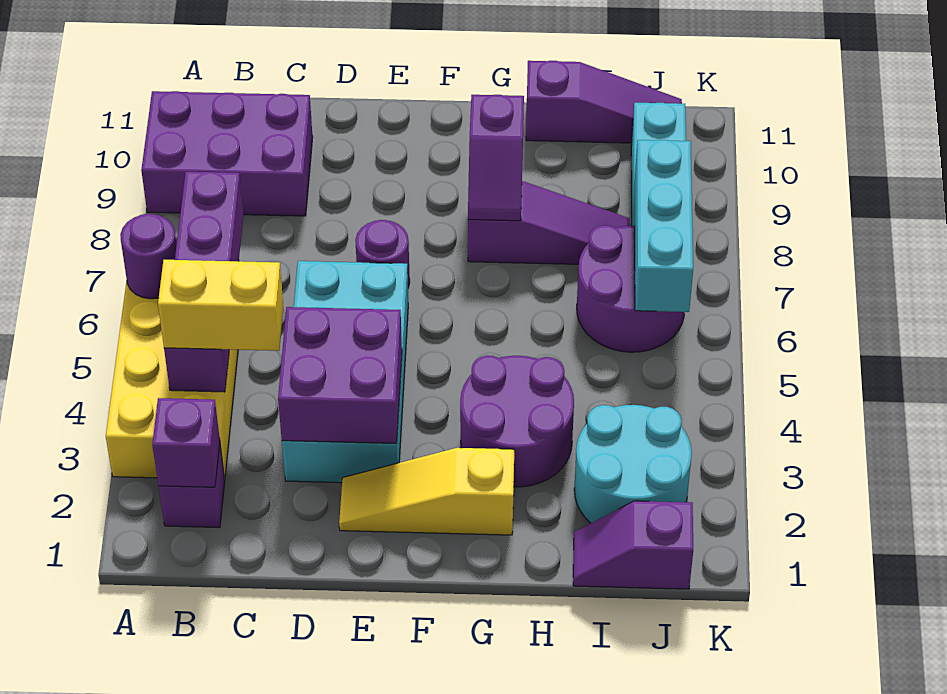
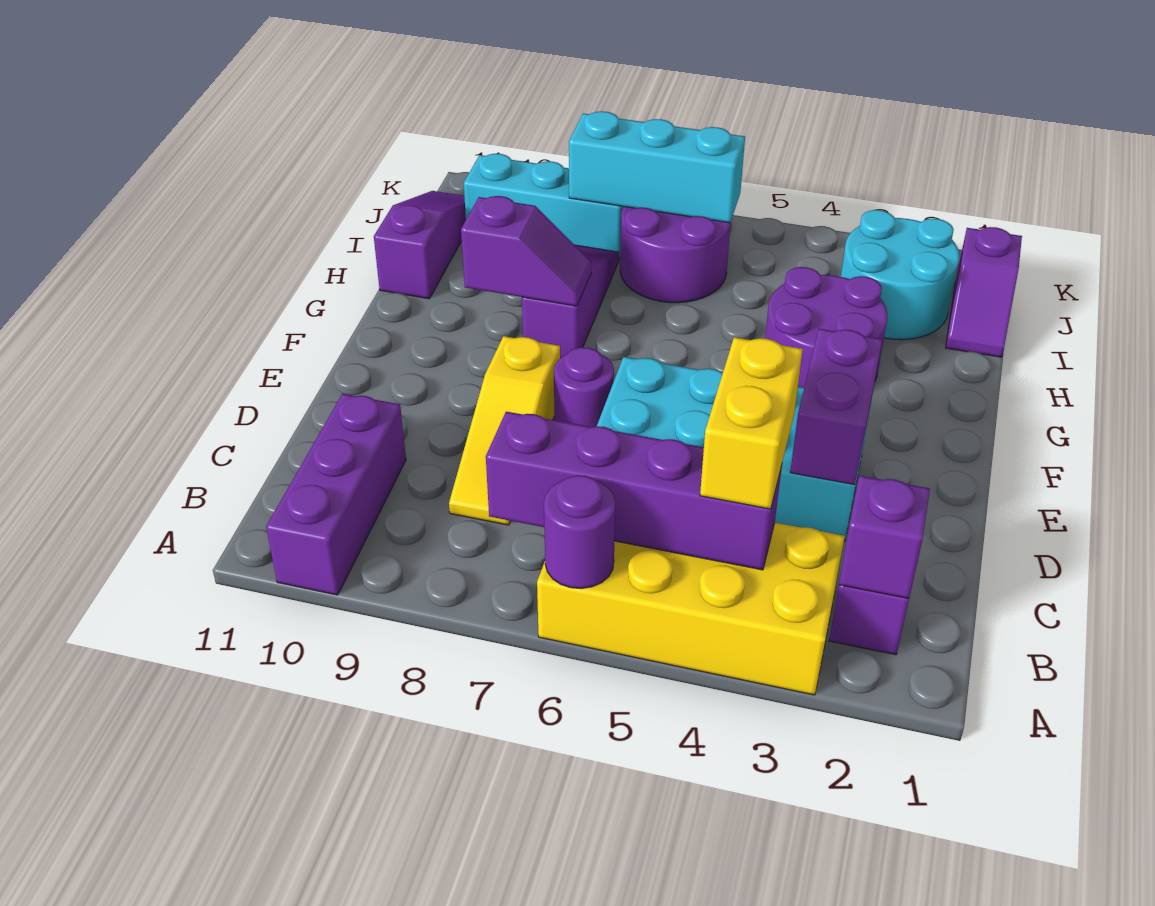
purple 2x3 brick [141,91,313,216] -> purple 1x3 brick [266,394,406,595]
purple 2x2 brick [278,307,402,444] -> purple 1x2 brick [790,329,882,485]
yellow 1x3 slope [339,448,514,535] -> yellow 1x3 slope moved to [449,336,560,525]

